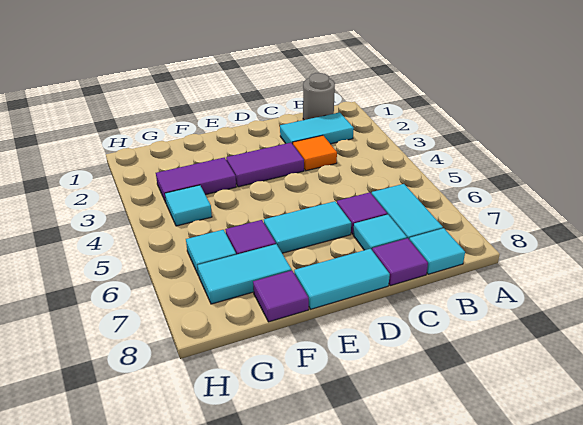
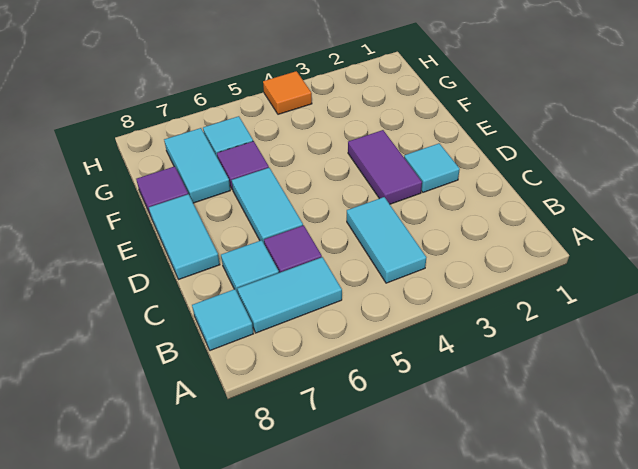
grey 1x1 round brick [303,73,335,120] -> none
cyan 1x2 tile [280,112,354,144] -> cyan 1x2 tile moved to [347,197,427,283]
orange 1x1 tile [293,135,337,171] -> orange 1x1 tile moved to [263,71,312,114]
purple 1x1 tile [372,238,428,286] -> none
purple 1x2 tile [156,158,236,203] -> none
cyan 1x1 tile [165,185,212,226] -> cyan 1x1 tile moved to [404,143,460,192]

